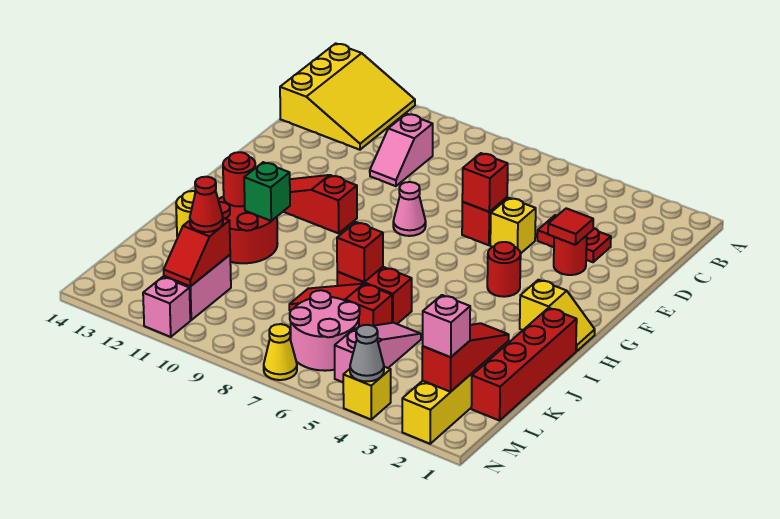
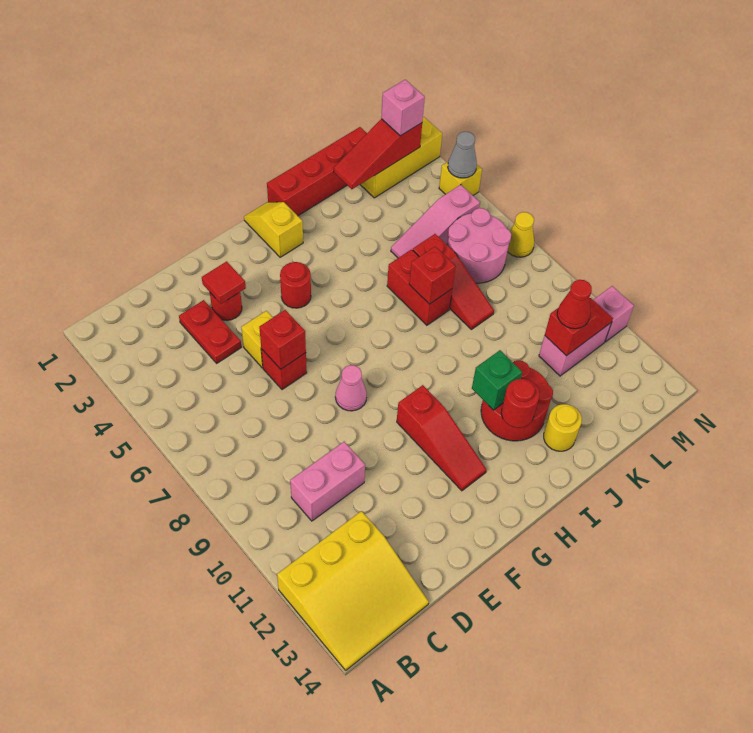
yellow 3x3 slope [280,43,415,150] -> yellow 3x3 slope turned to [277,511,429,670]
pink 1x2 slope [370,114,433,186] -> pink 1x2 brick [290,442,365,521]

